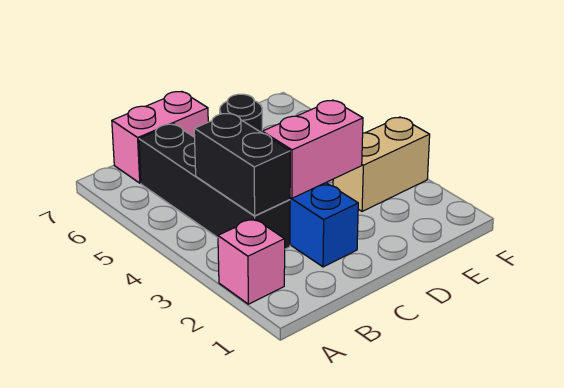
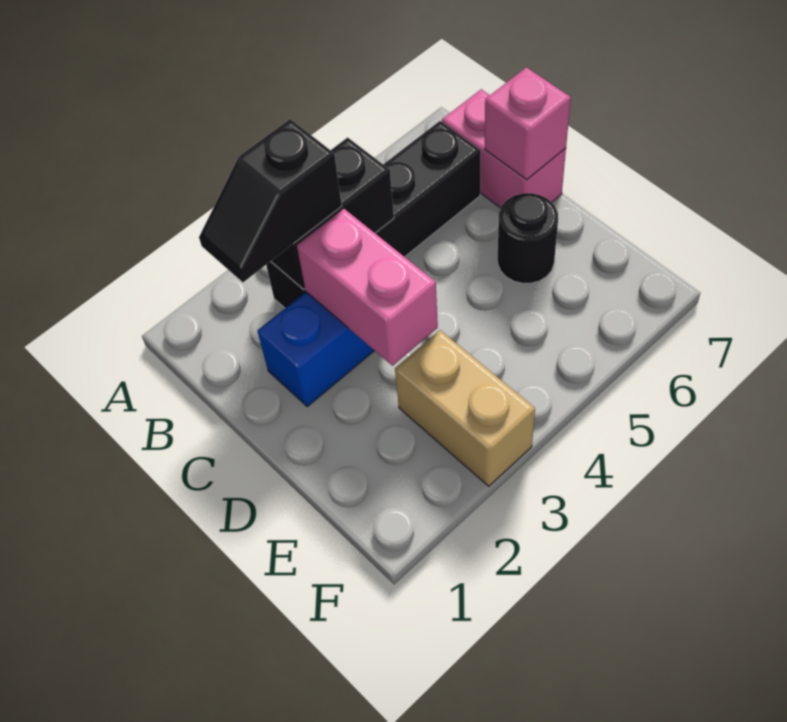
pink 1x1 brick [218,218,285,304] -> pink 1x1 brick moved to [485,67,571,180]
none -> black 1x2 slope [199,119,342,282]

